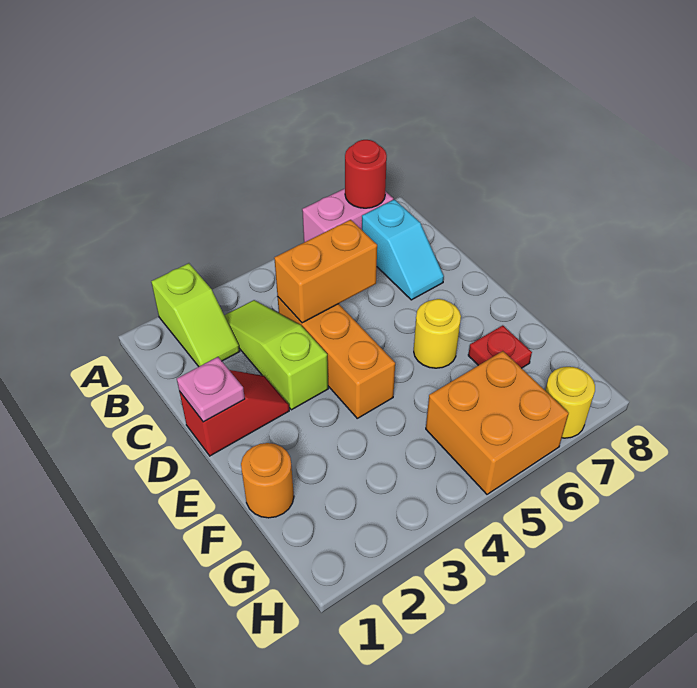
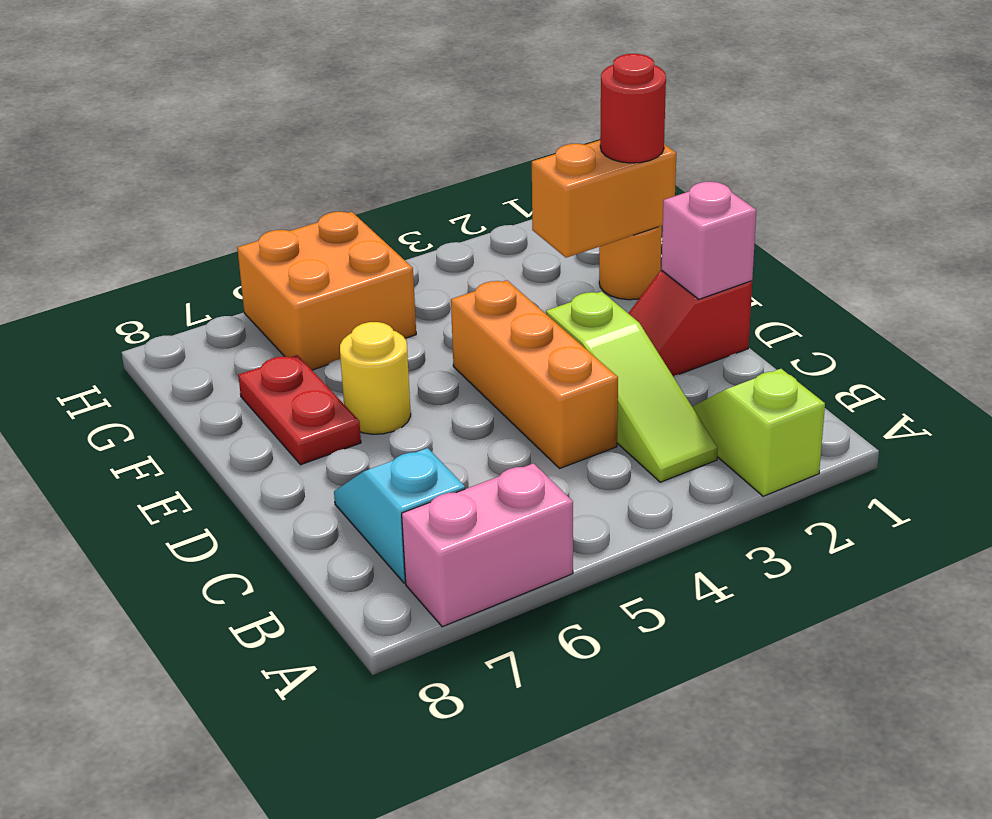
red 1x1 round brick [345,140,387,208] -> red 1x1 round brick moved to [600,54,666,163]
orange 1x2 brick [274,220,377,323] -> orange 1x2 brick moved to [532,140,676,258]
pink 1x1 plate [177,357,245,422] -> pink 1x1 brick [661,182,756,299]
red 1x1 plate [468,325,532,368] -> red 1x2 plate [238,355,361,465]
yellow 1x1 round brick [545,367,595,438] -> none

